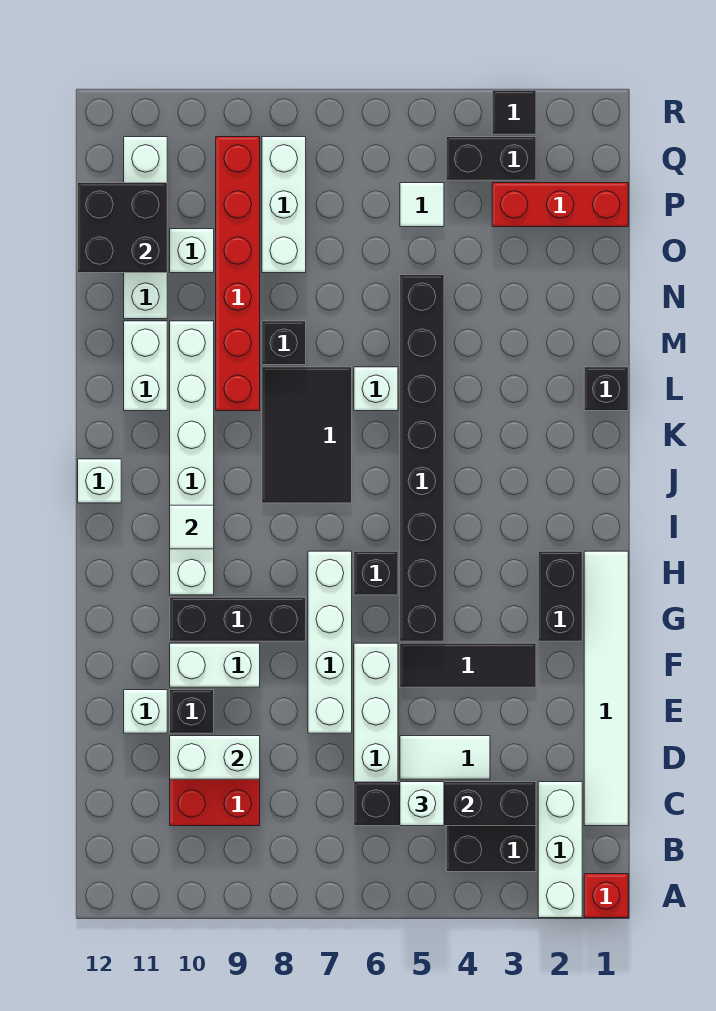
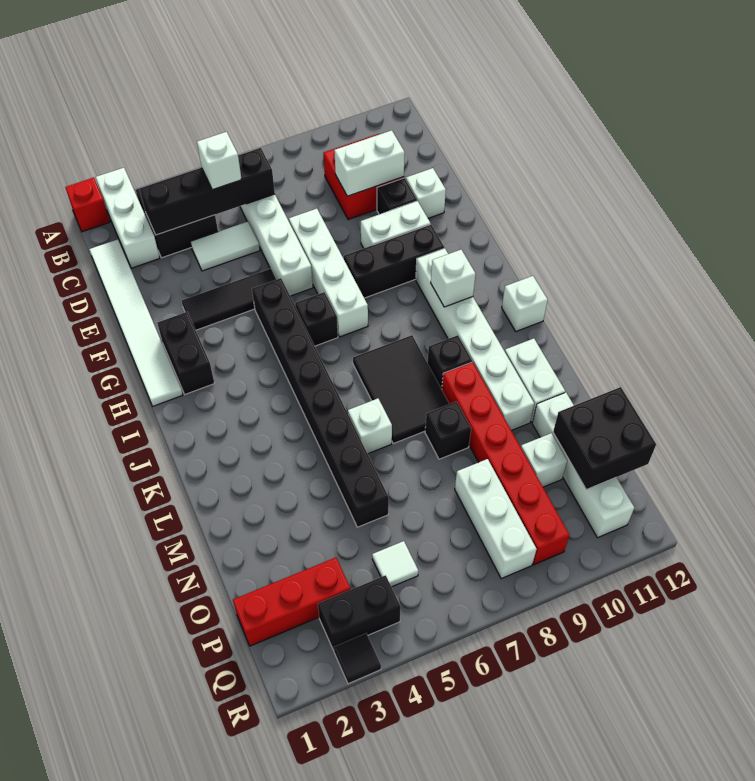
white 1x1 tile [170,505,214,549] -> white 1x1 brick [431,250,476,307]
black 1x1 brick [584,367,628,411] -> black 1x1 brick moved to [428,335,472,389]

